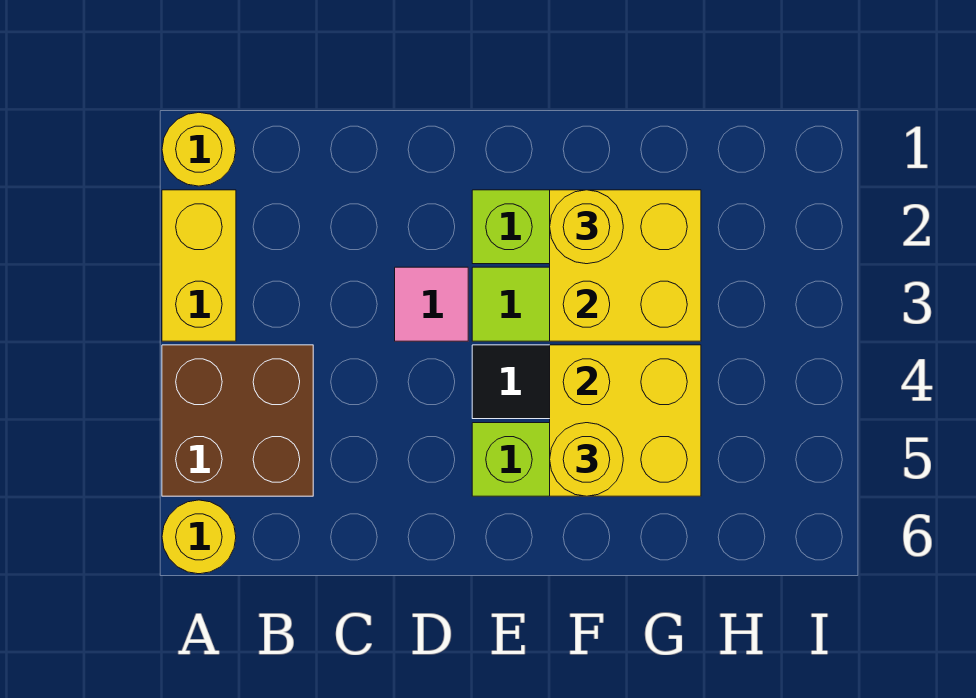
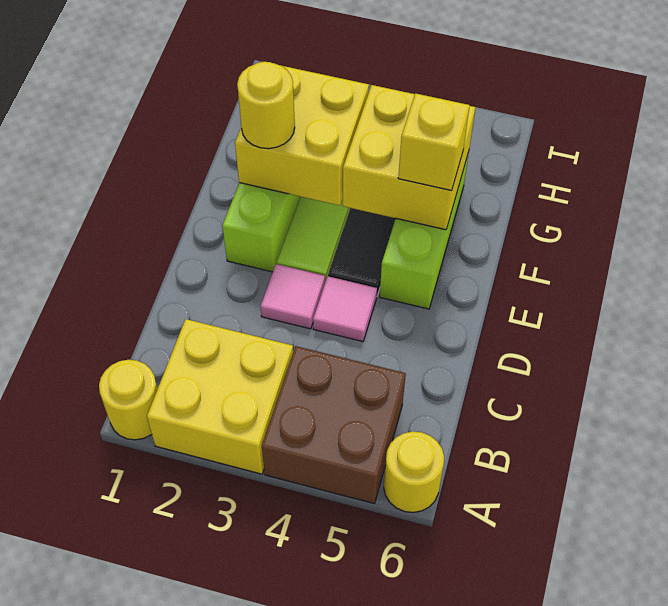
yellow 1x2 brick [162,190,236,341] -> yellow 2x2 brick [147,319,293,474]
none -> pink 1x1 tile [313,276,377,341]
yellow 1x1 round brick [550,423,623,496] -> yellow 1x1 brick [398,93,470,191]

